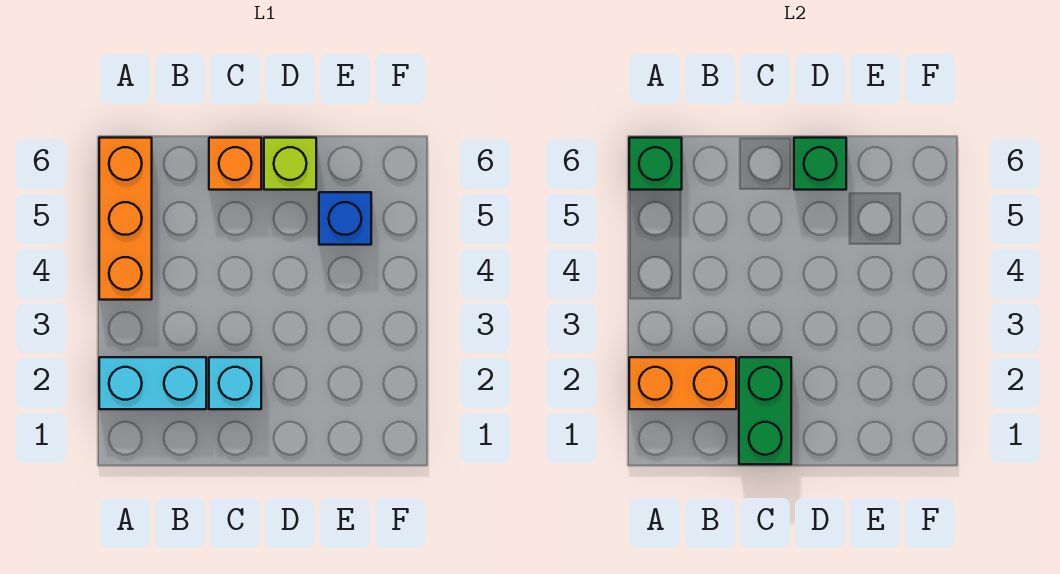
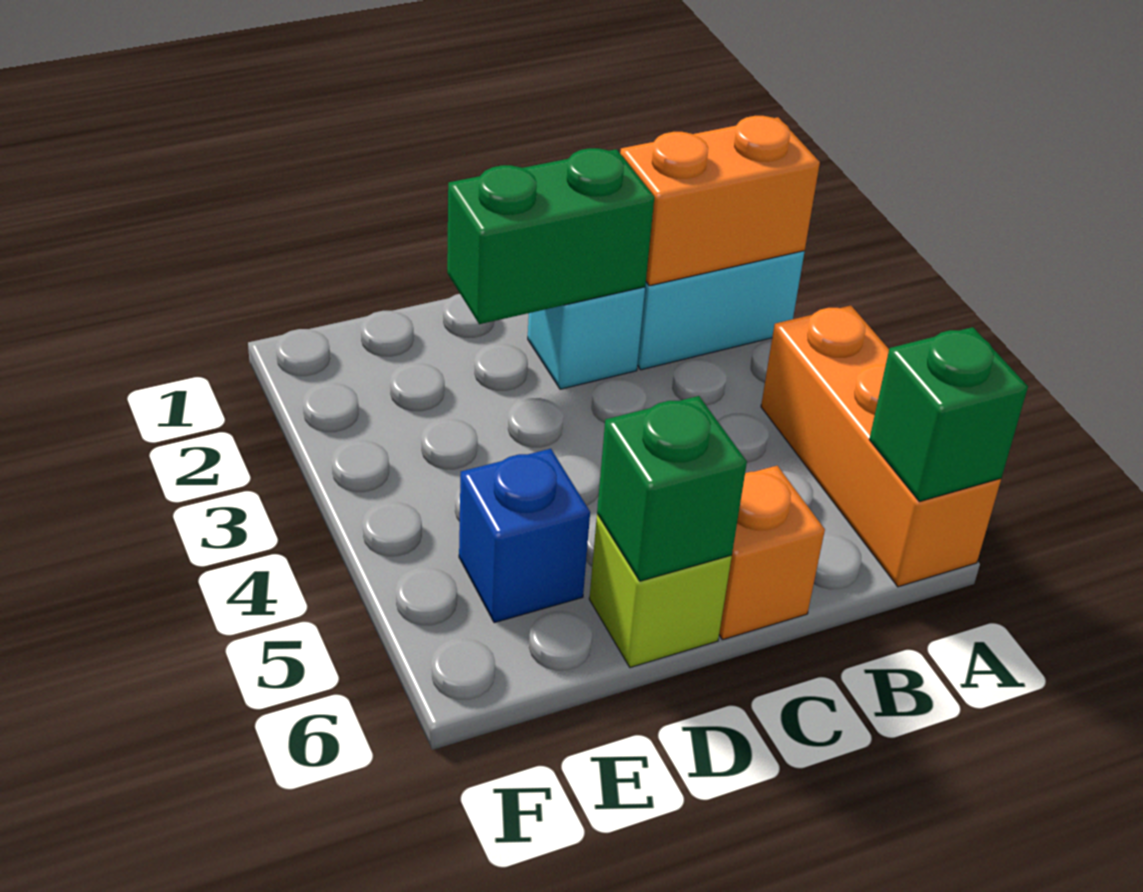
green 1x2 brick [739,357,791,464] -> green 1x2 brick turned to [447,148,654,324]

